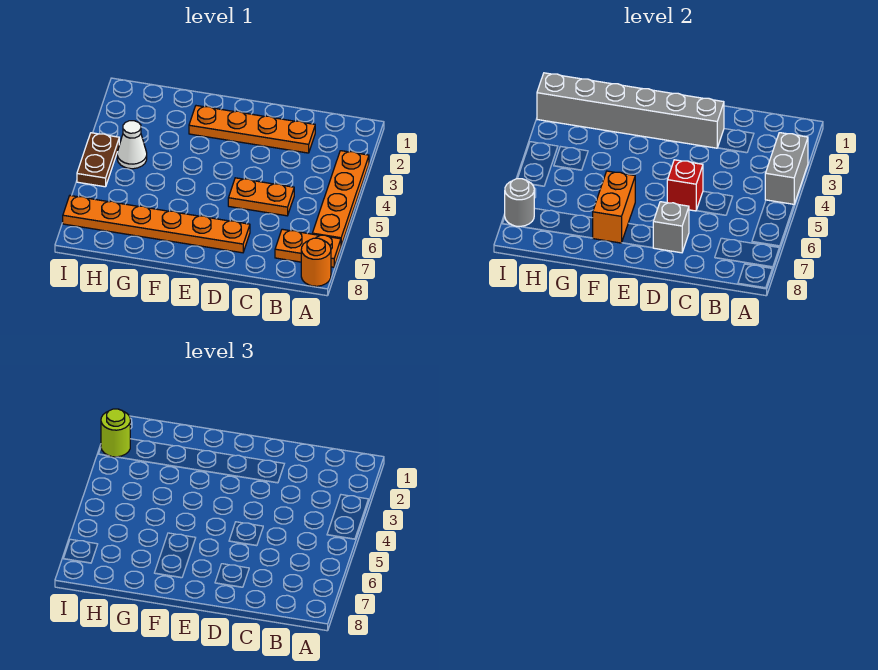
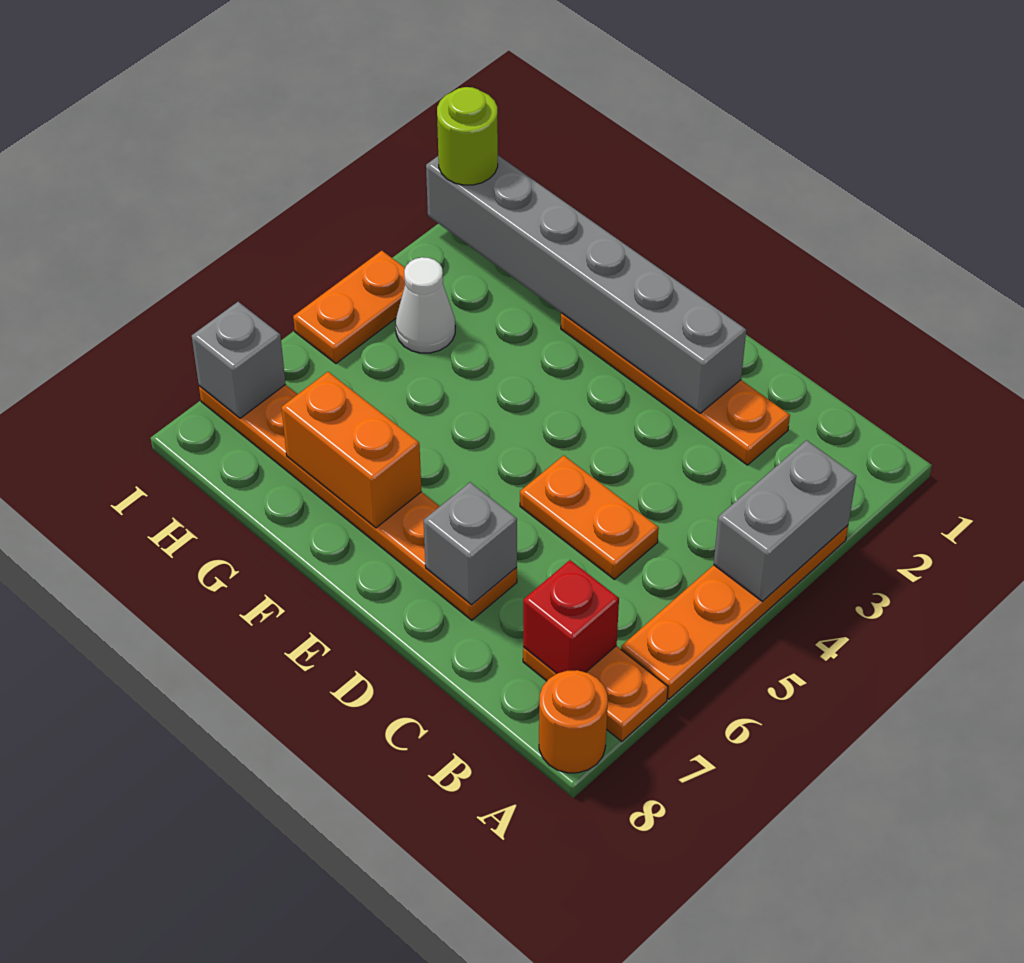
red 1x1 brick [667,160,703,211] -> red 1x1 brick moved to [523,560,619,673]
orange 1x2 brick [593,171,635,243] -> orange 1x2 brick turned to [281,372,422,528]
brown 1x2 plate [77,133,119,187] -> orange 1x2 plate [293,251,405,363]
grey 1x1 round brick [505,179,534,226] -> grey 1x1 brick [192,302,286,418]

